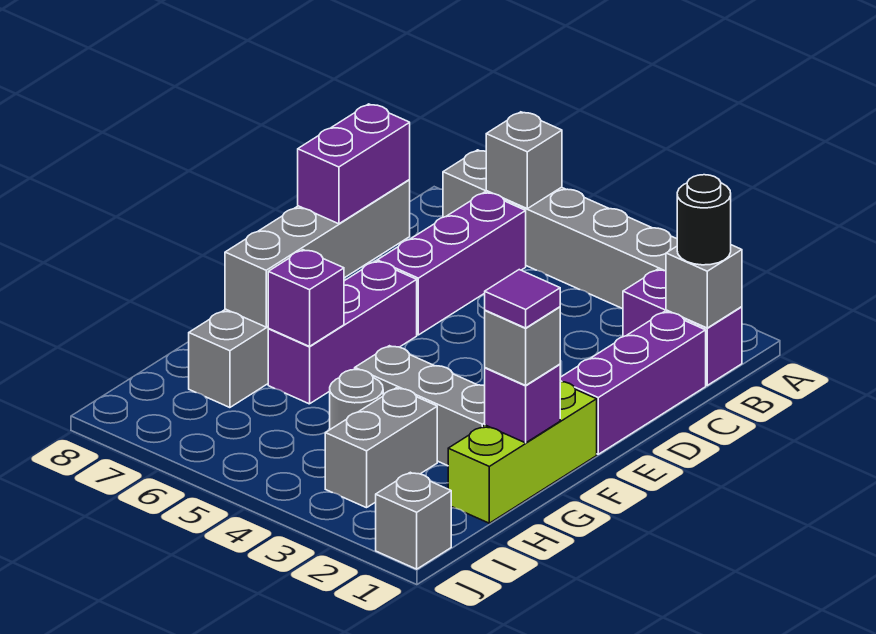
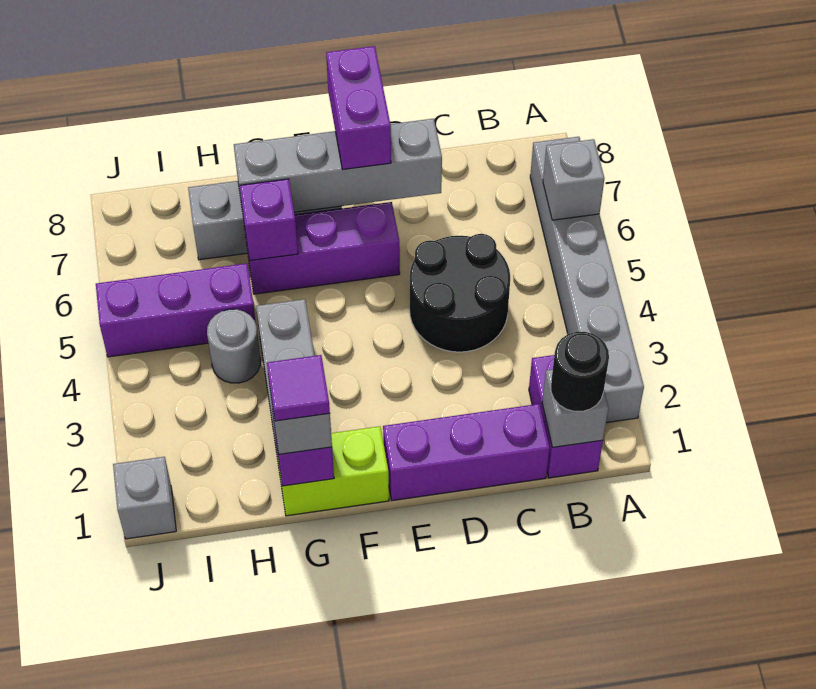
purple 1x3 brick [377,192,526,335] -> purple 1x3 brick moved to [96,263,256,357]
none -> black 2x2 round brick [410,234,510,352]
purple 1x2 brick [298,104,410,224] -> purple 1x2 brick turned to [326,46,391,169]
lime 1x3 brick [448,382,597,523] -> lime 1x2 brick [276,426,389,516]
grey 1x2 brick [325,388,437,508] -> none

